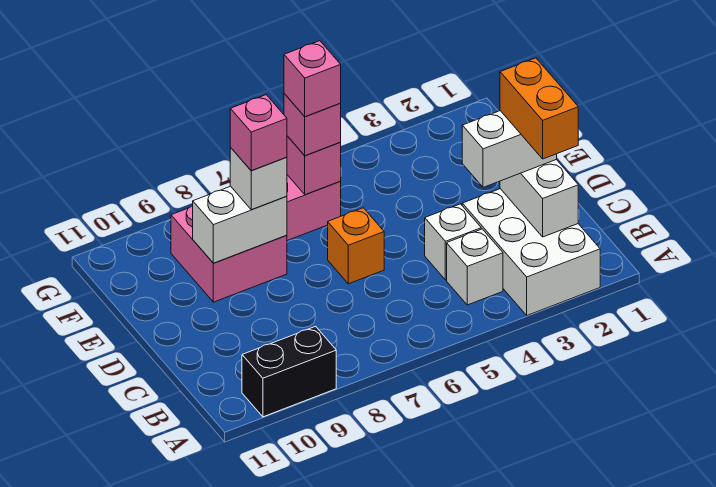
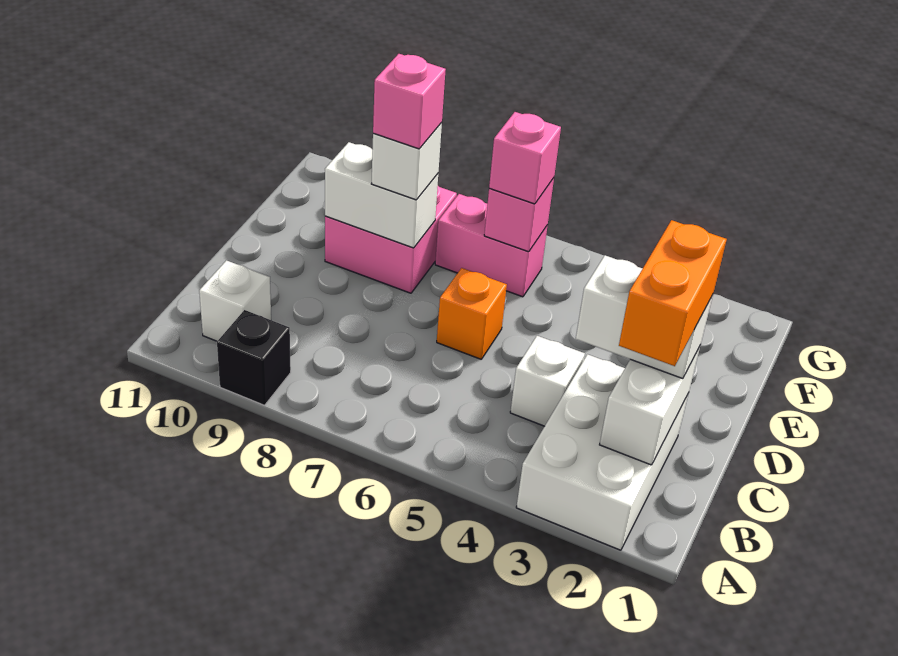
black 1x2 brick [242,326,336,417] -> black 1x1 brick [217,310,291,405]
white 1x1 brick [447,229,503,305] -> white 1x1 brick moved to [199,260,271,341]
pink 1x1 brick [284,41,341,117] -> none

